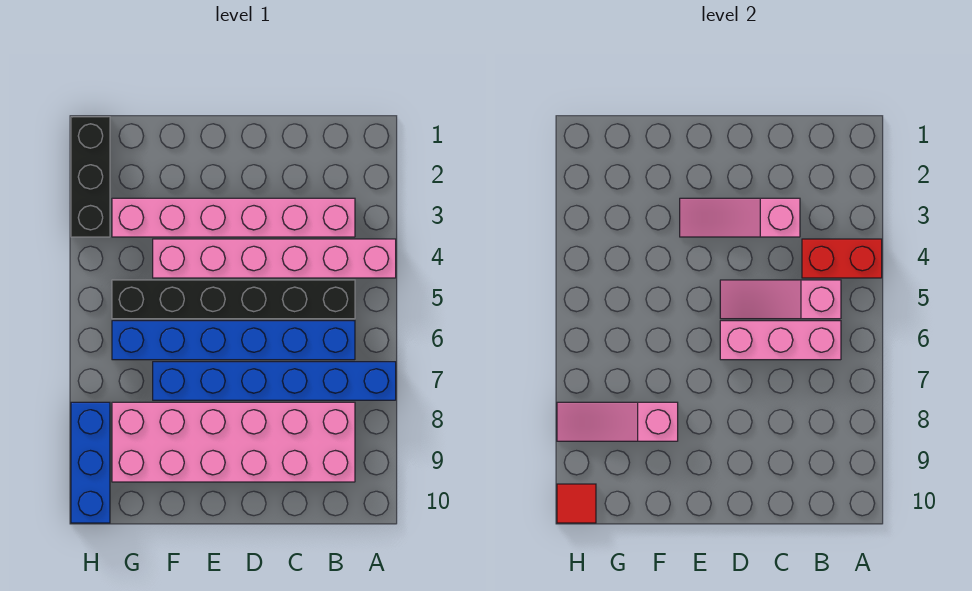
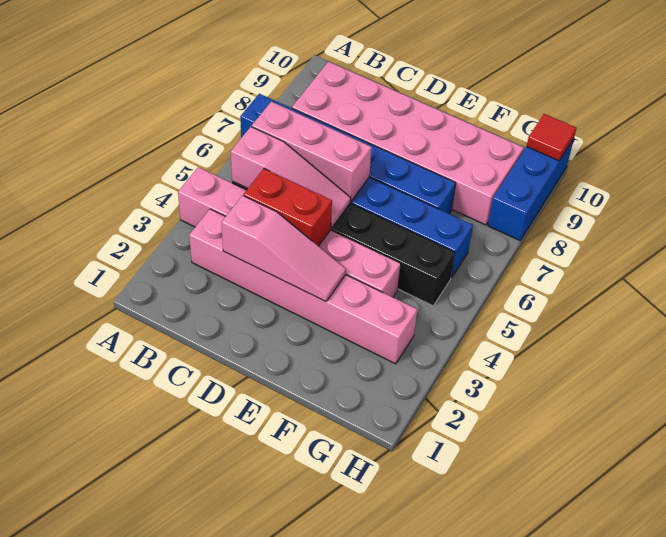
red 1x2 brick [802,239,882,278] -> red 1x2 brick moved to [244,169,332,246]
pink 1x3 slope [557,402,678,441] -> none
black 1x3 brick [71,117,110,237] -> none

